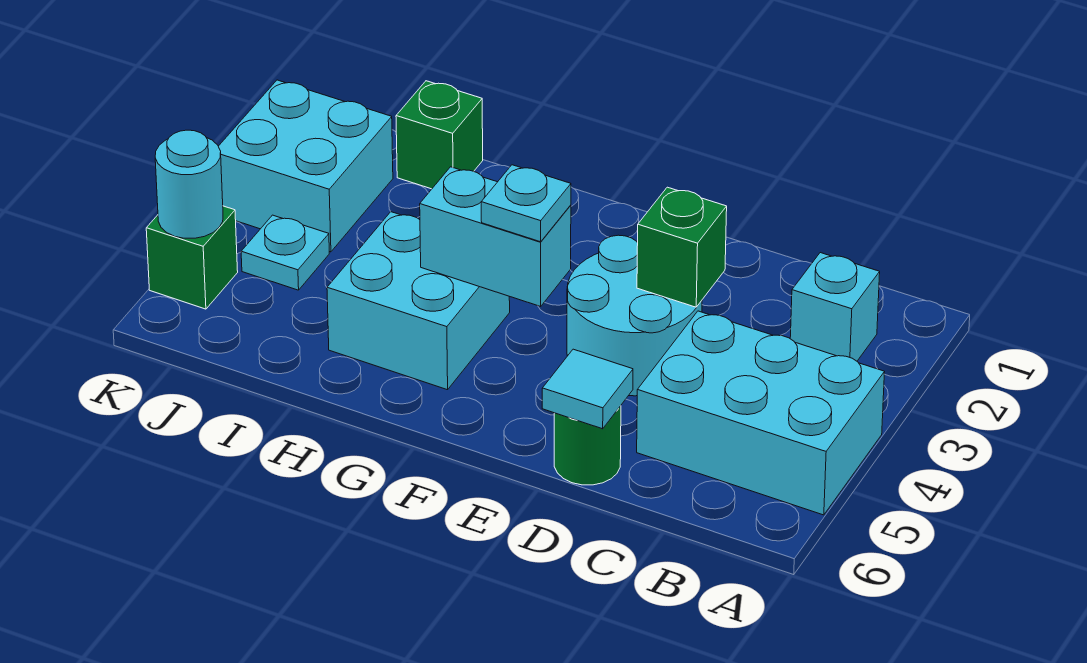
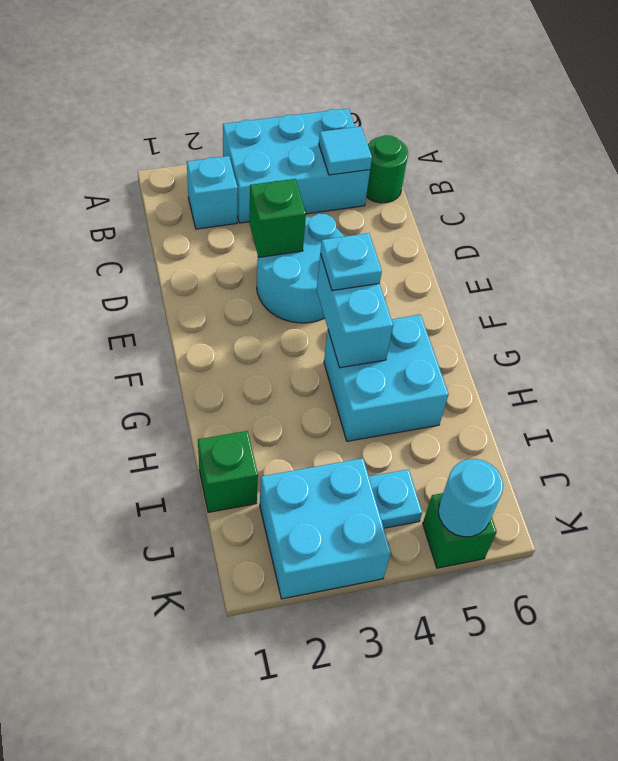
cyan 2x3 brick [637,311,885,515] -> cyan 2x3 brick turned to [223,109,370,223]
green 1x1 round brick [554,406,621,485] -> green 1x1 round brick moved to [366,135,408,203]
cyan 1x1 tile [542,349,633,429] -> cyan 1x1 tile moved to [319,126,372,175]

